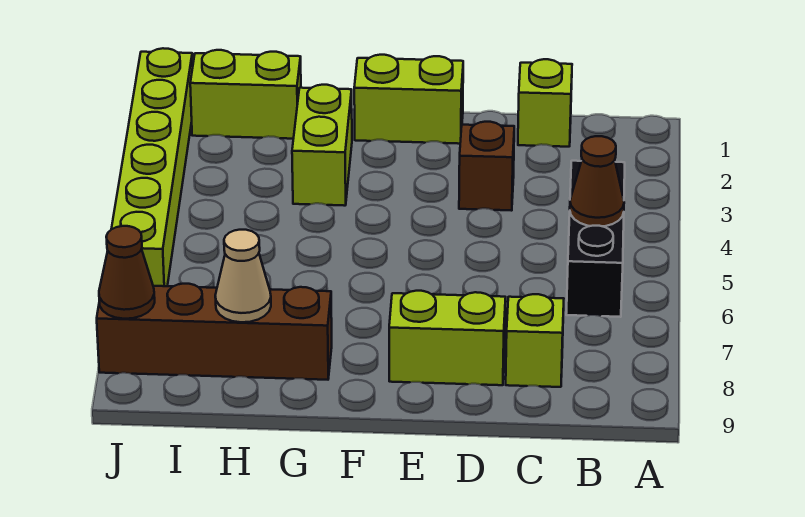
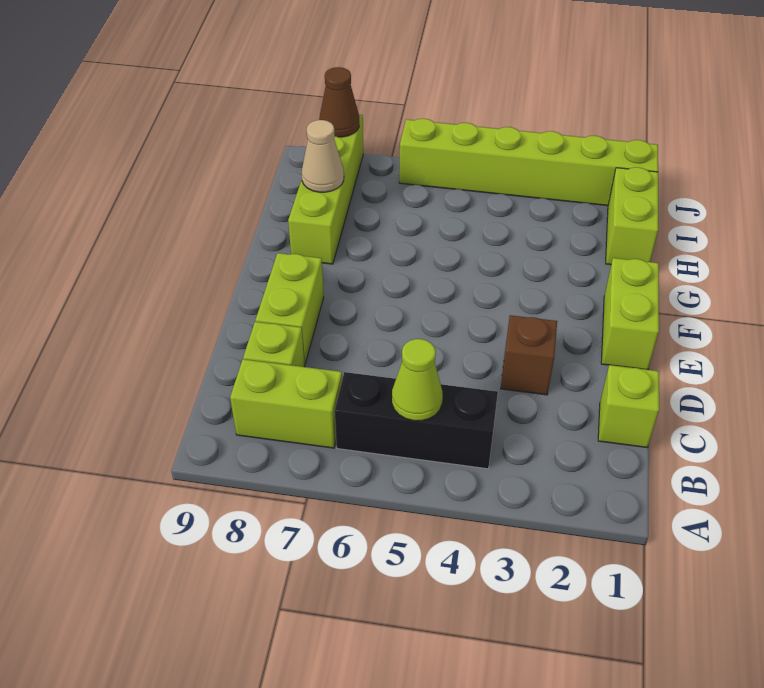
brown 1x1 cone [570,136,624,226] -> lime 1x1 cone [392,339,443,421]
lime 1x2 brick [292,85,352,206] -> lime 1x2 brick moved to [230,359,342,448]
brown 1x4 brick [97,284,332,380] -> lime 1x4 brick [288,115,363,264]

